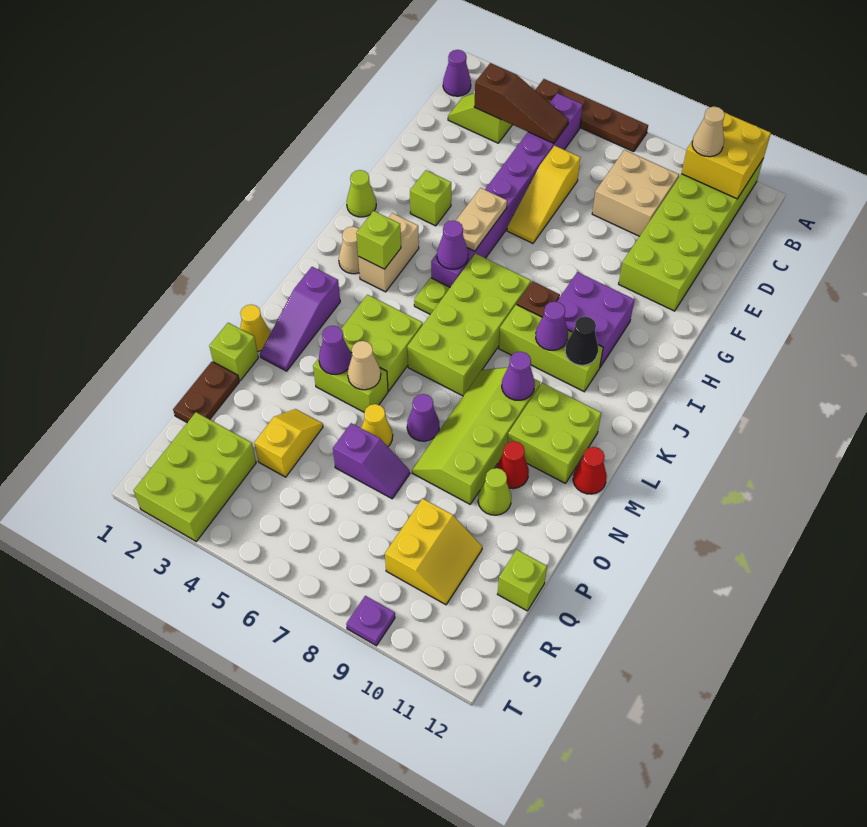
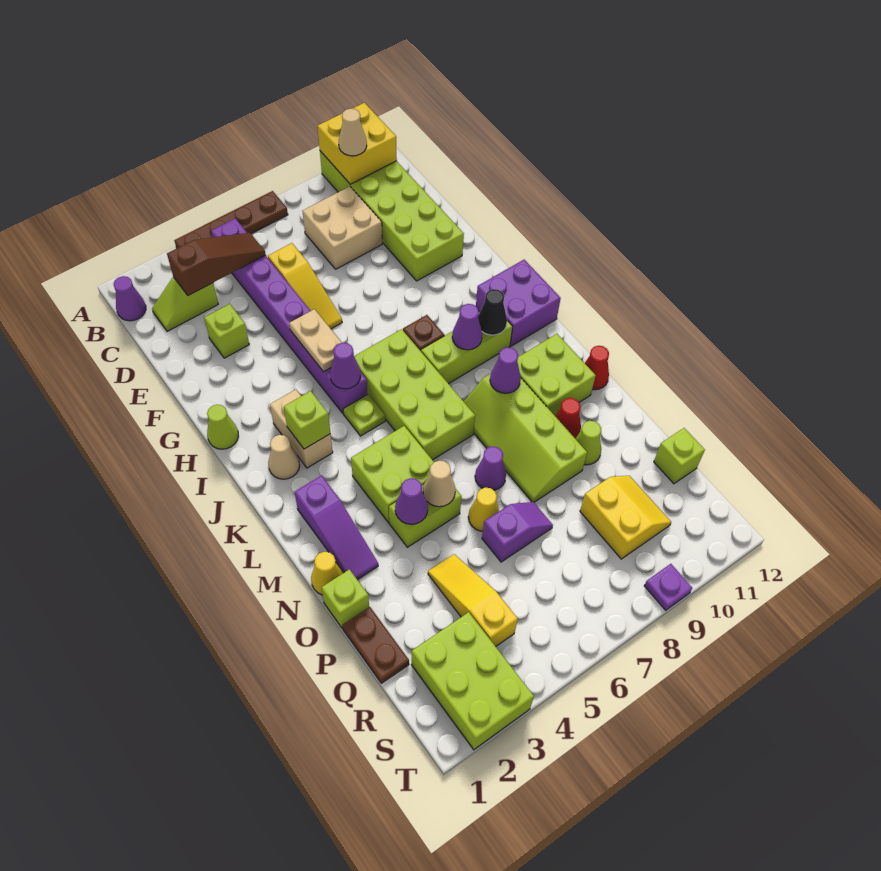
lime 1x1 brick [410,170,451,226] -> lime 1x1 brick moved to [204,304,249,358]
purple 2x2 brick [557,272,635,367] -> purple 2x2 brick moved to [476,260,561,346]
yellow 1x2 slope [254,409,323,477] -> yellow 1x3 slope [428,554,518,646]

